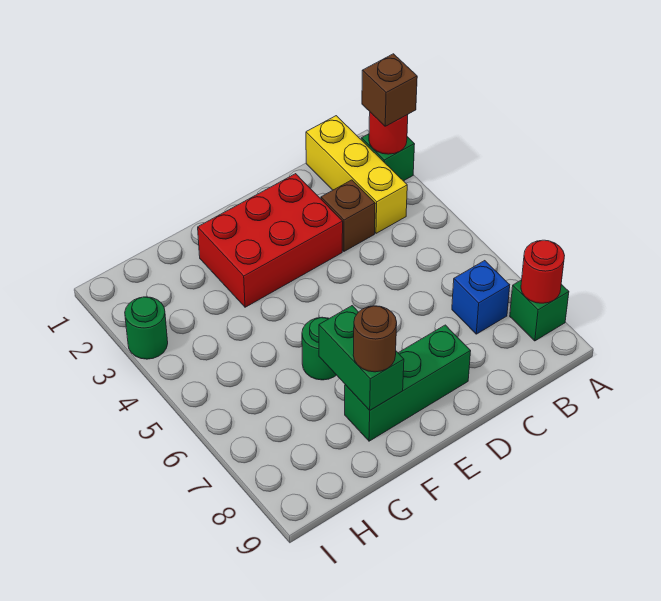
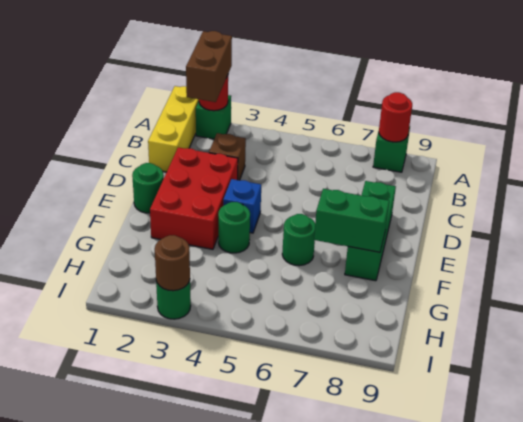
brown 1x1 brick [362,54,417,126] -> brown 1x2 brick [186,31,232,102]
yellow 1x3 brick [306,116,407,233] -> yellow 1x3 brick turned to [148,86,199,172]
blue 1x1 brick [452,261,510,334] -> blue 1x1 brick moved to [223,179,261,233]
none -> green 1x1 round brick [132,163,164,213]
none -> green 1x1 round brick [218,202,250,253]
brown 1x1 round brick [353,306,397,372] -> brown 1x1 round brick moved to [155,235,190,291]

